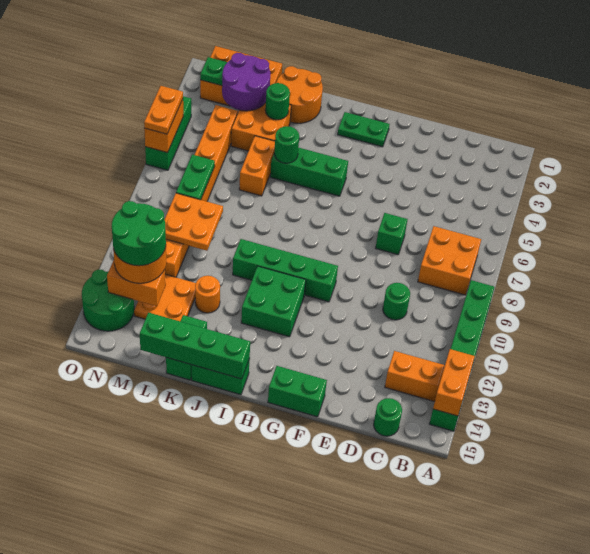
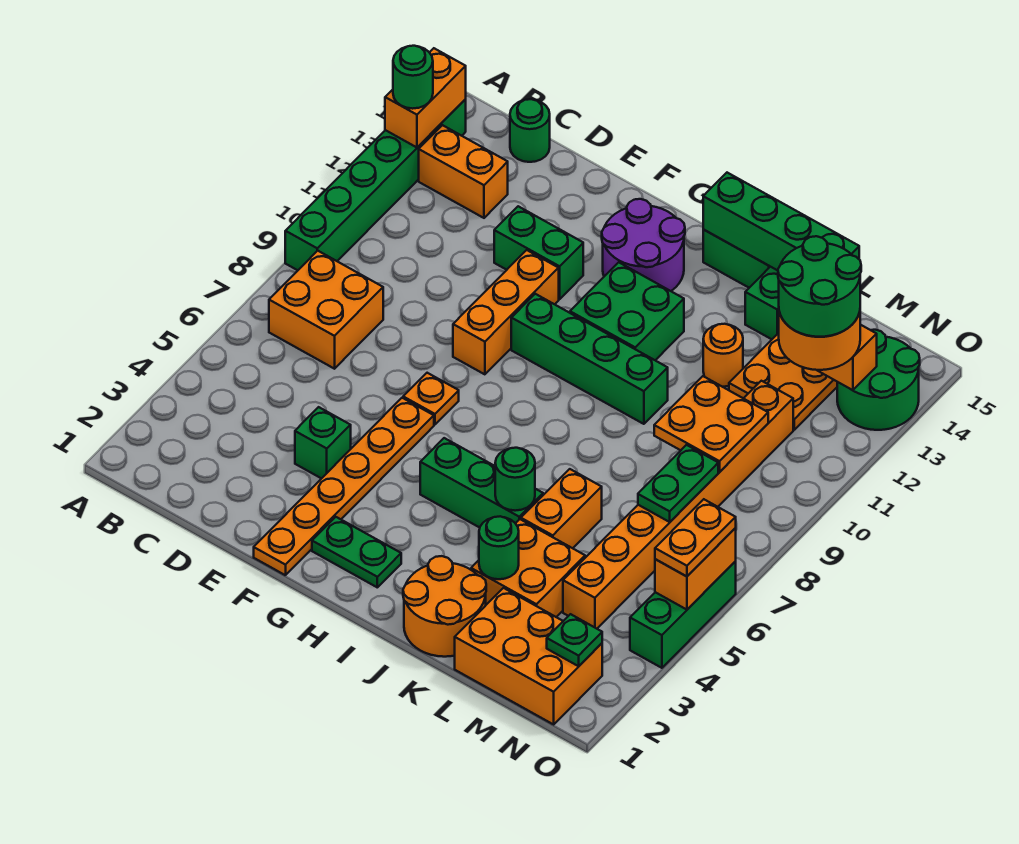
green 1x1 round brick [383,283,410,320] -> green 1x1 round brick moved to [393,46,433,109]
green 1x1 brick [376,213,408,255] -> green 1x1 brick moved to [295,407,351,479]
none -> orange 1x6 plate [254,398,434,575]
none -> orange 1x1 plate [403,373,459,425]
none -> orange 1x3 brick [453,250,559,374]
green 1x2 brick [268,366,327,417] -> green 1x2 brick moved to [494,206,583,299]
purple 2x2 round brick [222,53,270,111] -> purple 2x2 round brick moved to [602,199,685,291]

